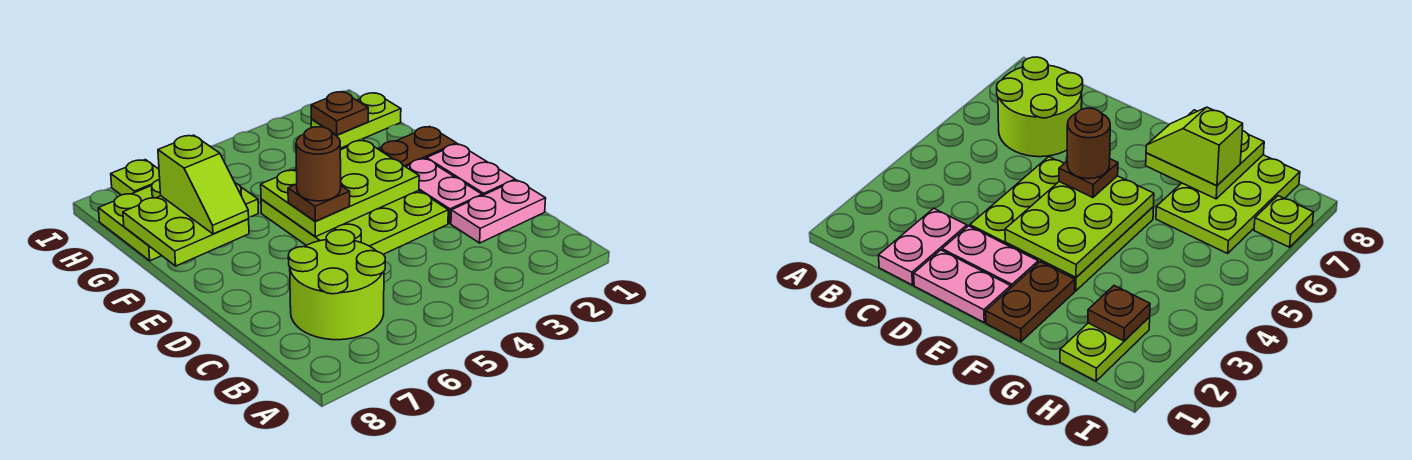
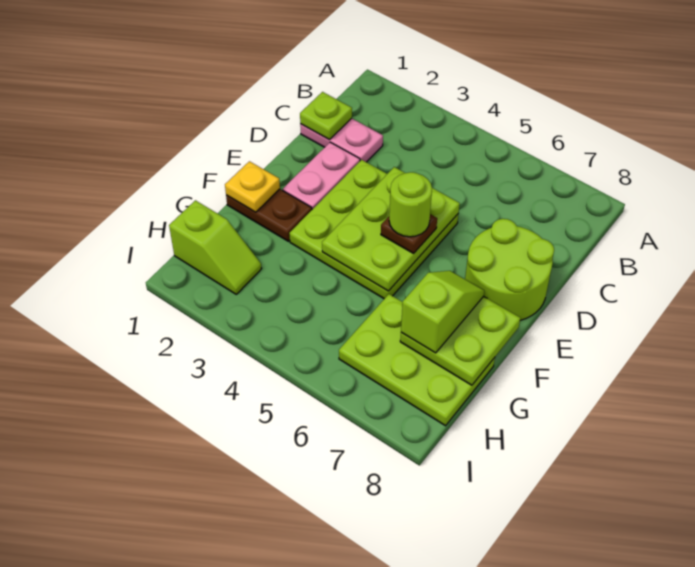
lime 2x2 round brick [288,230,385,340] -> lime 2x2 round brick moved to [465,219,554,320]
pink 1x2 plate [427,144,515,196] -> none
lime 2x3 plate [261,140,419,237] -> lime 2x3 plate turned to [322,167,460,291]
brown 1x1 round brick [296,127,341,201] -> lime 1x1 round brick [389,172,432,237]
none -> yellow 1x1 plate [225,161,280,212]
lime 1x2 plate [311,93,401,148] -> lime 1x2 slope [169,200,262,294]
brown 1x1 plate [311,92,368,135] -> none
lime 1x1 plate [111,160,160,195] -> lime 1x1 plate moved to [300,92,352,140]

